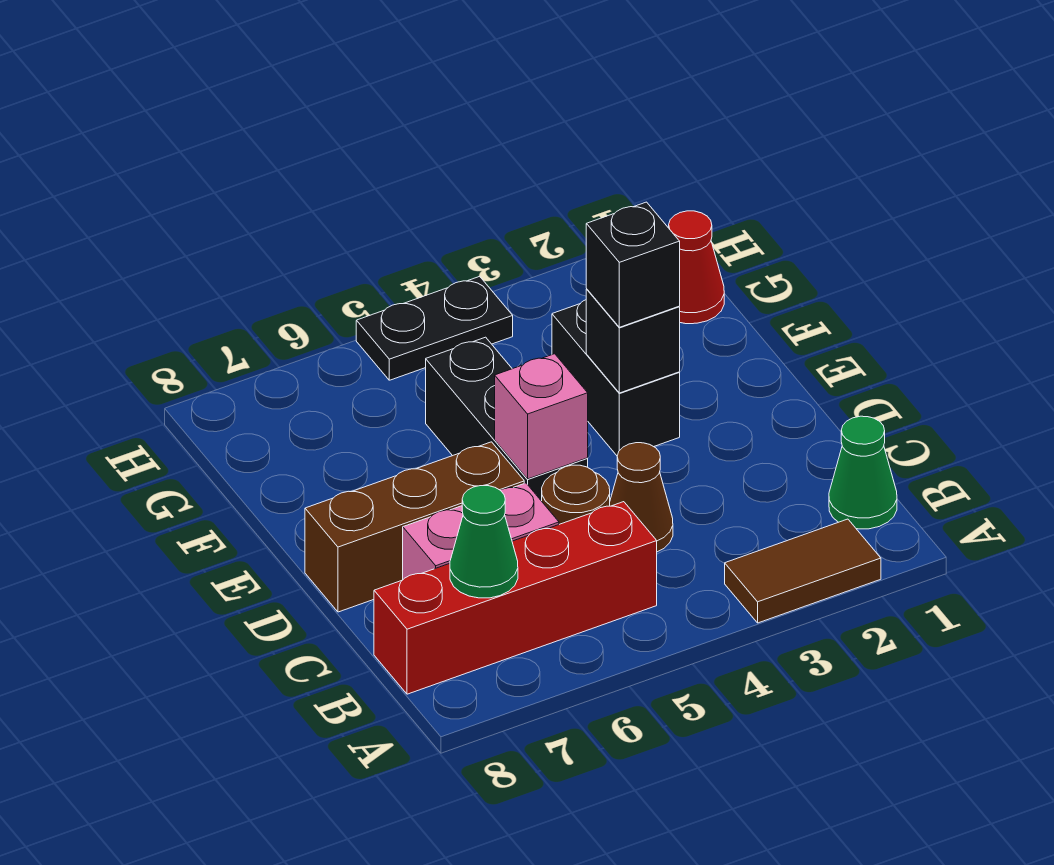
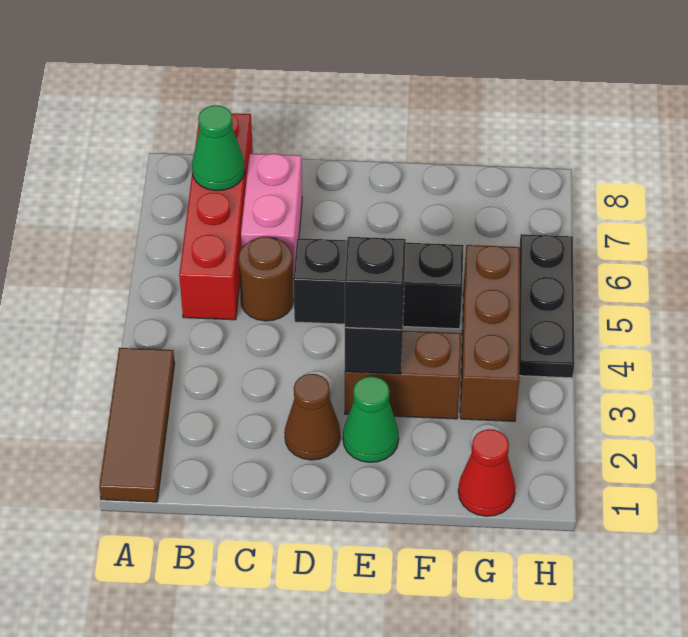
brown 1x2 tile [725,519,881,623] -> brown 1x3 tile [99,348,175,502]
green 1x1 cone [829,416,897,529] -> green 1x1 cone moved to [343,376,399,462]
brown 1x1 cone [610,443,673,552] -> brown 1x1 cone moved to [285,374,340,460]
pink 1x1 brick [495,354,588,479] -> none
brown 1x3 brick [305,442,524,612] -> brown 1x3 brick moved to [460,245,520,421]
black 1x2 brick [552,300,680,456] -> brown 1x2 brick [345,331,461,419]
black 1x2 plate [356,276,513,380] -> black 1x3 plate [519,234,575,378]

